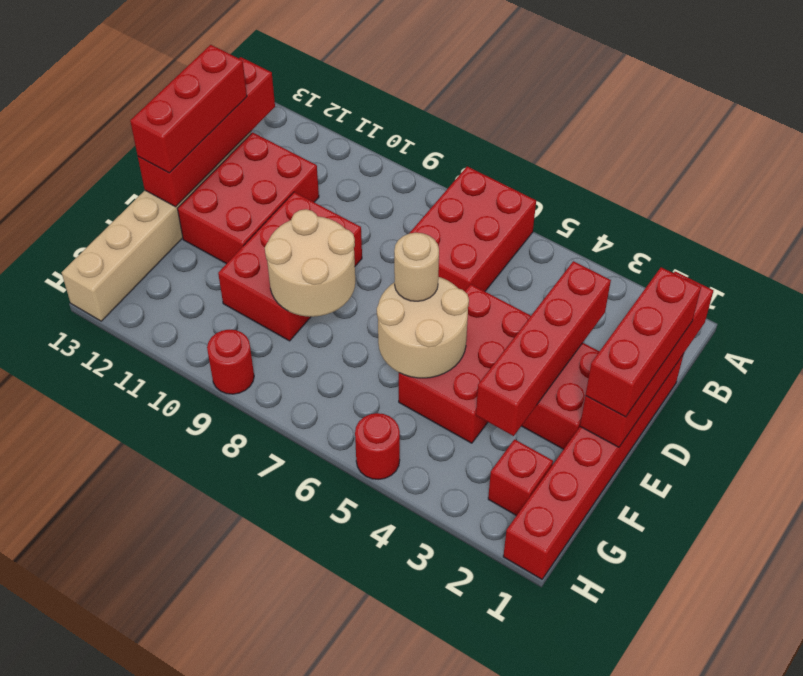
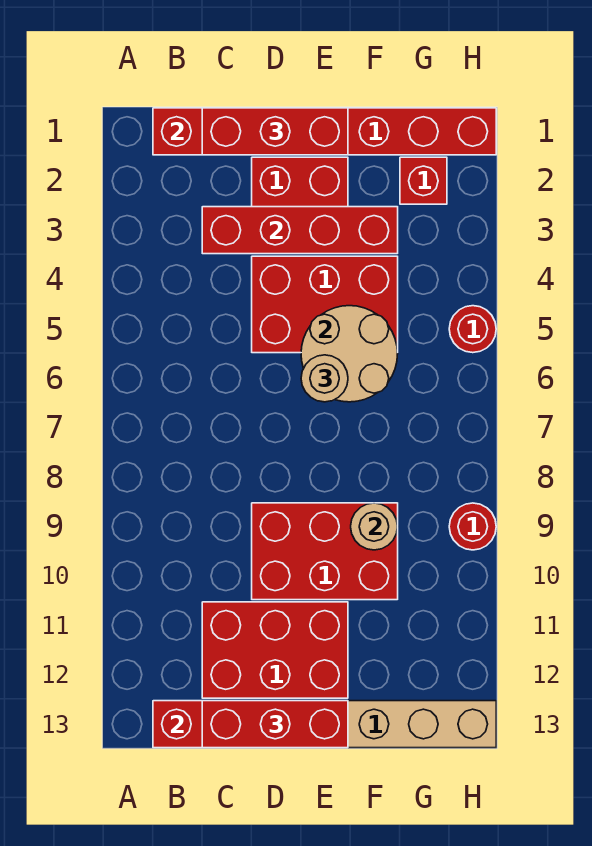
red 2x3 brick [409,166,536,291] -> none
tan 2x2 round brick [265,209,355,317] -> tan 1x1 round brick [351,503,398,550]

